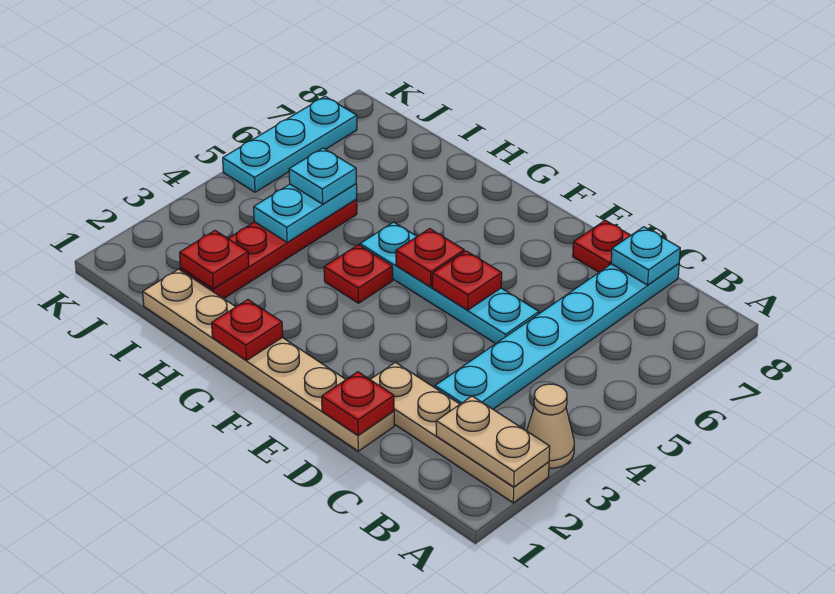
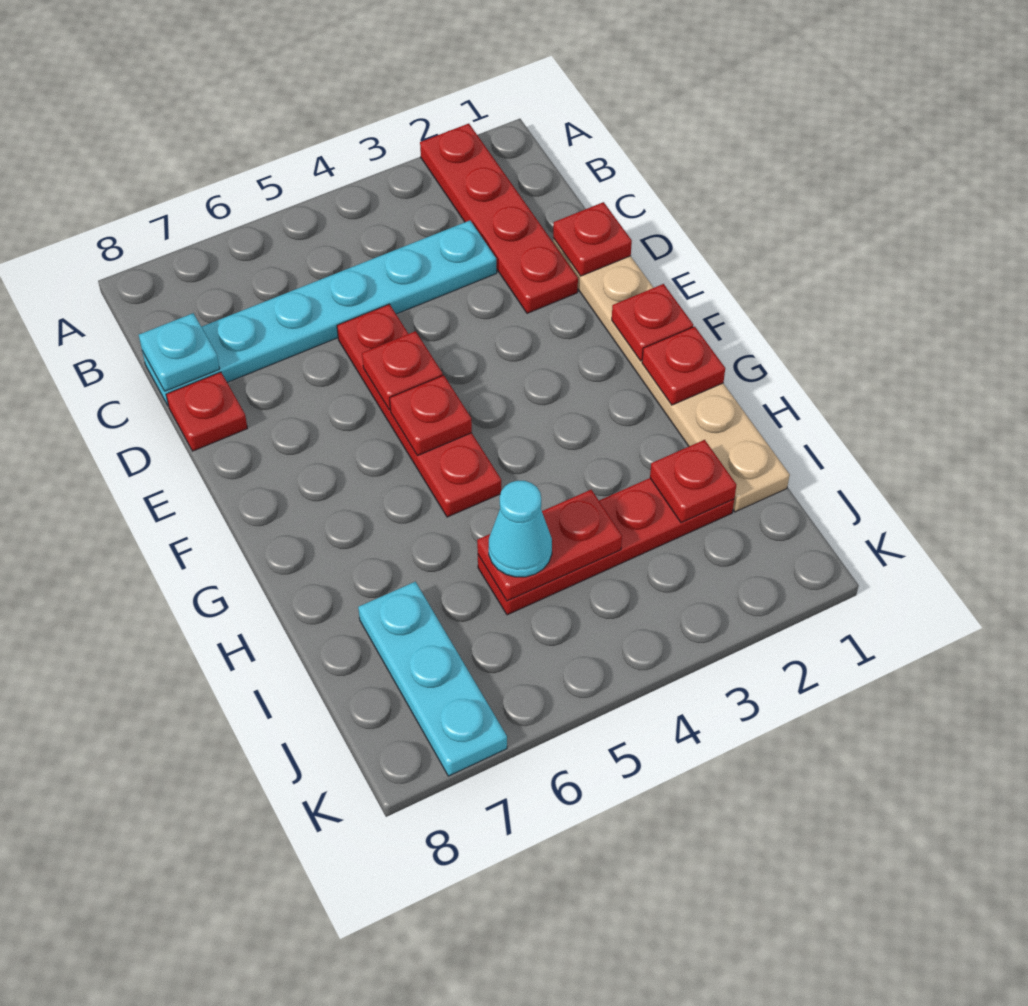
tan 1x4 plate [370,362,549,503] -> red 1x4 plate [420,124,578,313]
tan 1x2 plate [436,396,550,487] -> none
tan 1x1 cone [527,384,574,468] -> none
cyan 1x4 plate [360,222,539,344] -> red 1x4 plate [337,304,501,517]
red 1x1 plate [324,245,393,303] -> red 1x1 plate moved to [612,284,693,361]
cyan 1x2 plate [254,184,357,242] -> red 1x2 plate [477,490,622,601]
cyan 1x1 plate [289,148,356,204] -> cyan 1x1 cone [489,481,552,577]
cyan 1x3 plate [223,96,357,192] -> cyan 1x3 plate turned to [358,582,507,776]

